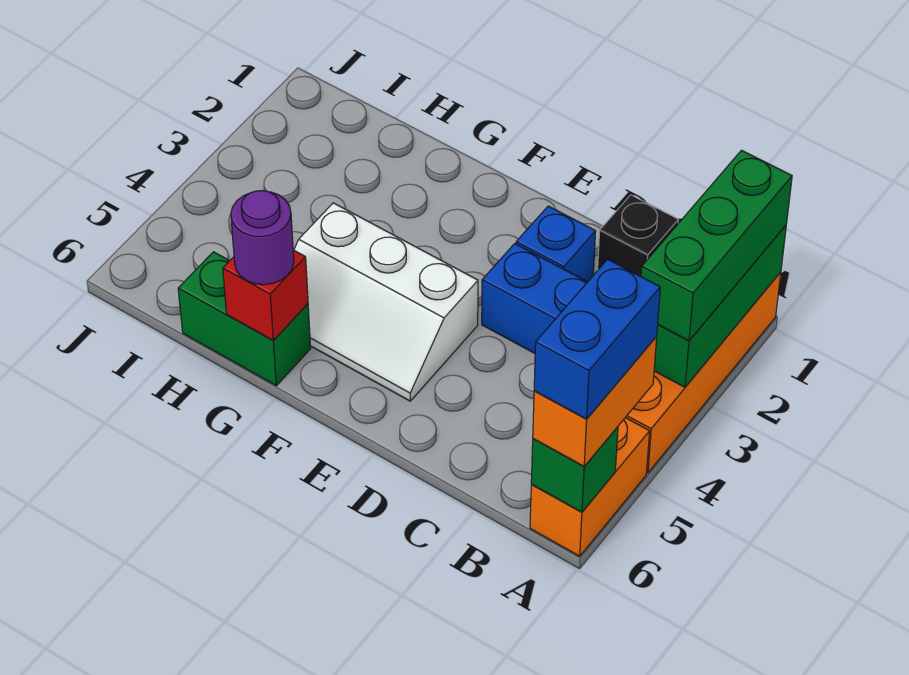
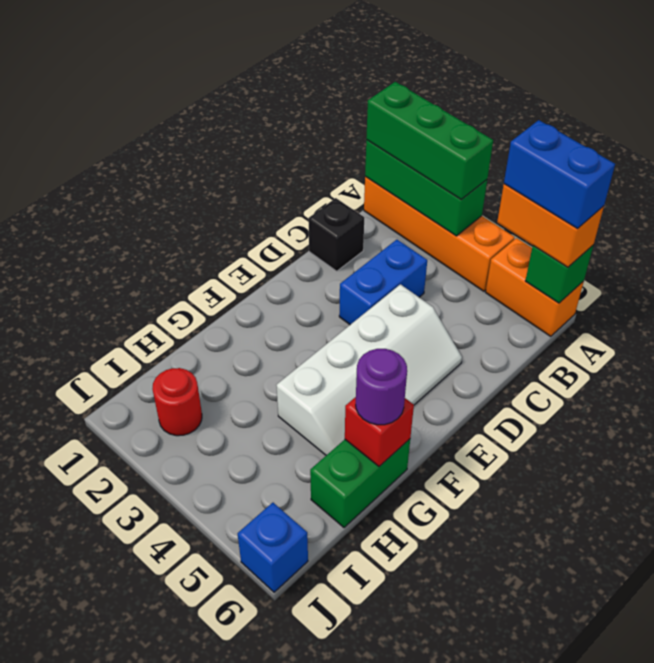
blue 1x1 brick [516,206,596,282] -> blue 1x1 brick moved to [238,503,308,592]
white 2x3 slope [294,203,478,401] -> white 2x4 slope [276,284,462,455]
none -> red 1x1 round brick [152,368,202,436]

